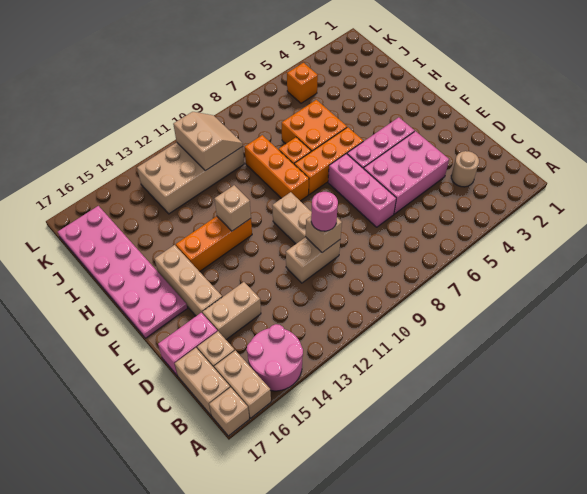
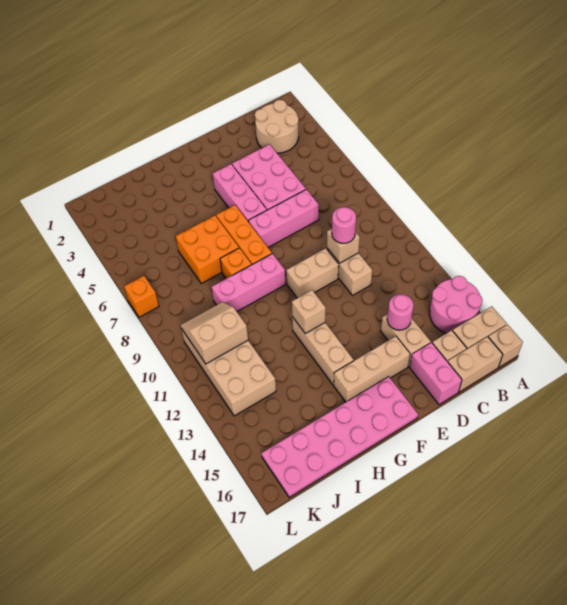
tan 1x1 round brick [451,151,479,187] -> tan 2x2 round brick [255,100,299,153]
none -> pink 1x1 round brick [387,294,414,330]
orange 1x3 brick [245,135,309,201] -> pink 1x3 brick [212,254,285,311]
orange 1x3 brick [176,216,252,272] -> tan 1x3 brick [292,317,354,385]
orange 1x1 brick [287,63,318,103] -> orange 1x1 brick moved to [124,276,159,317]

